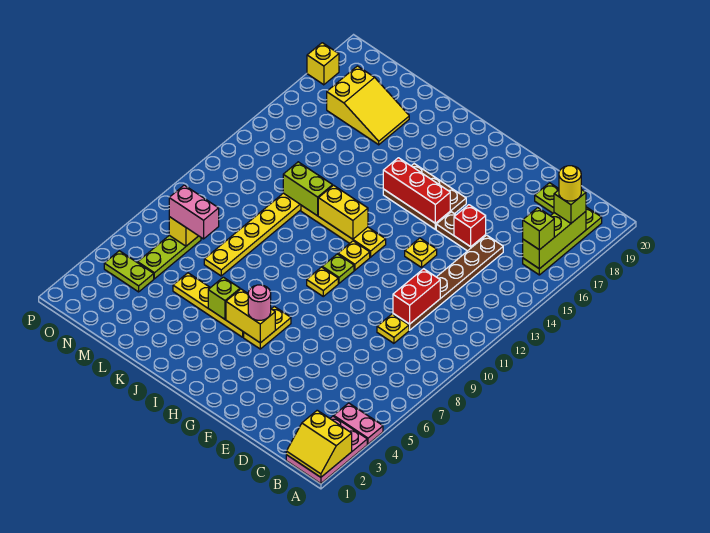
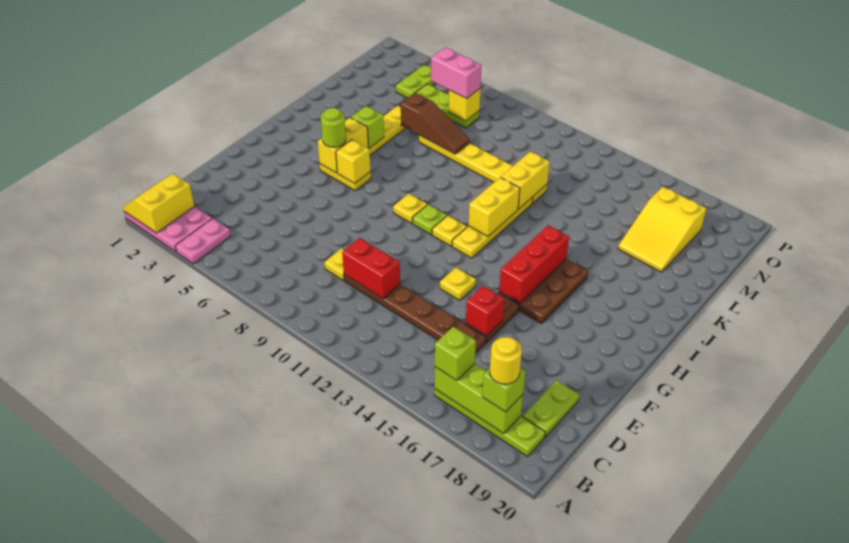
pink 1x1 round brick [248,285,271,320] -> lime 1x1 round brick [321,108,346,147]
lime 1x2 brick [283,162,333,216] -> yellow 1x2 brick [501,152,550,209]
none -> brown 1x3 slope [401,92,469,154]
pink 1x2 brick [169,185,219,239] -> pink 1x2 brick turned to [431,48,482,98]
yellow 1x1 brick [307,43,339,85] -> yellow 1x1 brick moved to [336,140,370,184]

